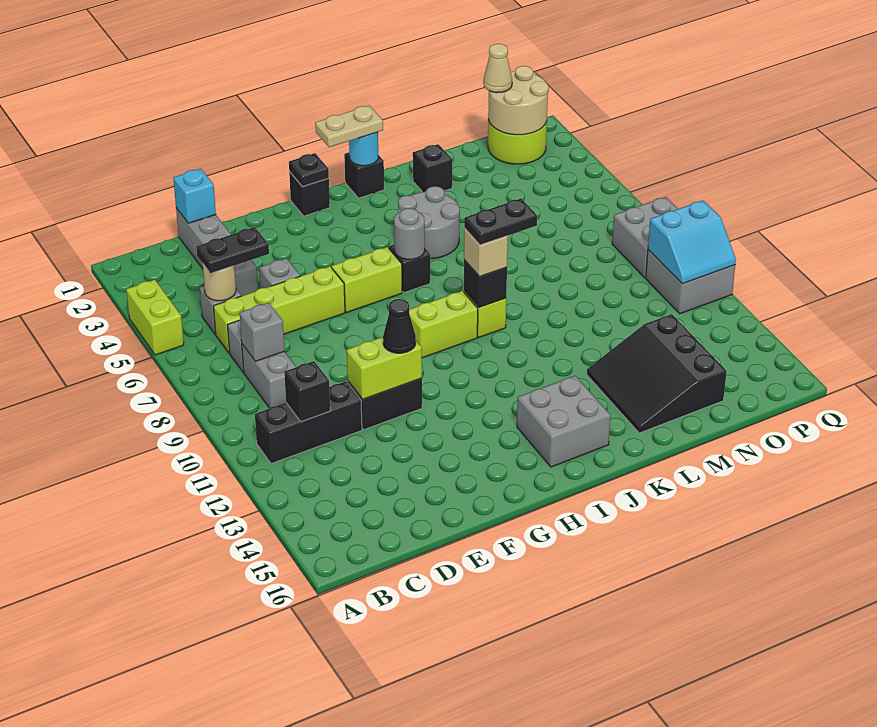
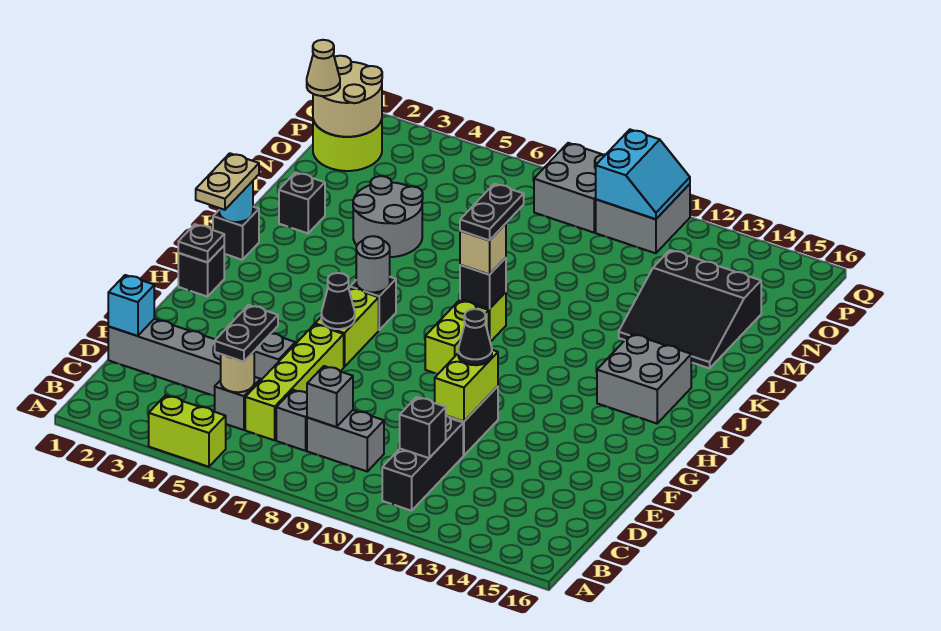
none -> black 1x1 cone [321,273,355,329]
grey 2x2 round brick [398,186,460,259] -> grey 2x2 round brick moved to [353,176,423,257]

